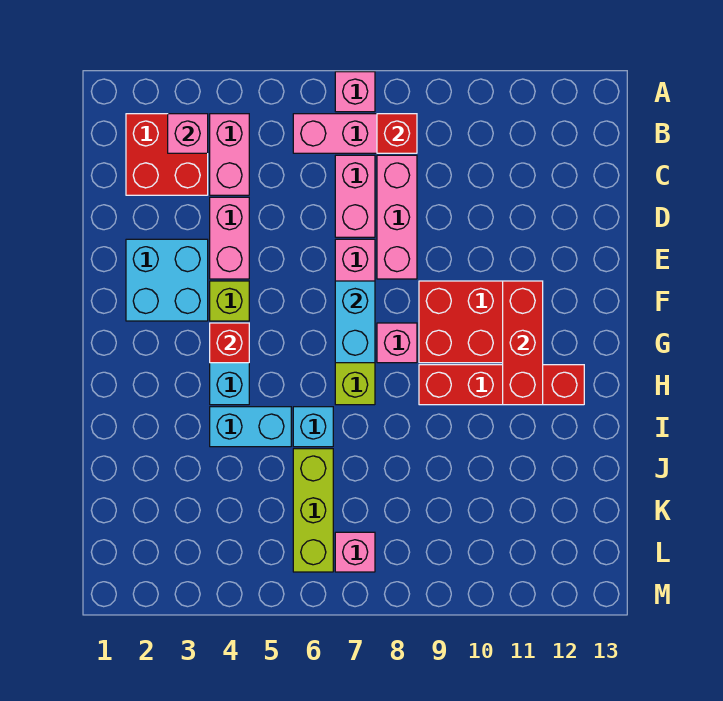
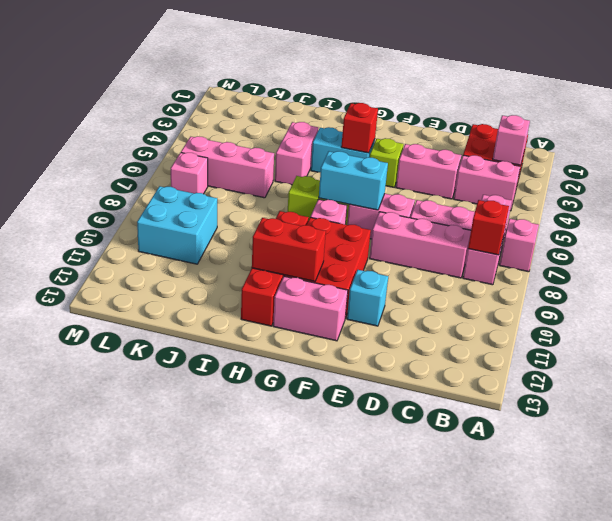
cyan 2x2 brick [126,239,208,321] -> cyan 2x2 brick moved to [137,186,217,264]
red 1x3 brick [503,281,543,405] -> red 1x2 brick [252,218,326,282]
none -> pink 1x2 brick [273,276,348,341]
cyan 1x2 brick [210,407,291,447] -> pink 1x2 brick [275,122,318,185]
cyan 1x1 brick [293,407,333,447] -> cyan 1x1 brick moved to [347,270,388,326]
lime 1x3 brick [293,449,333,572] -> pink 1x3 brick [181,136,274,198]

